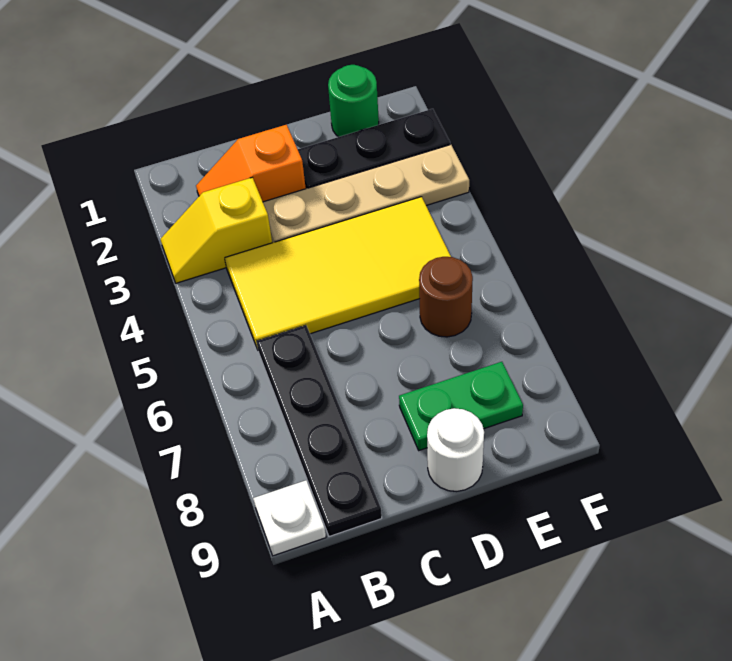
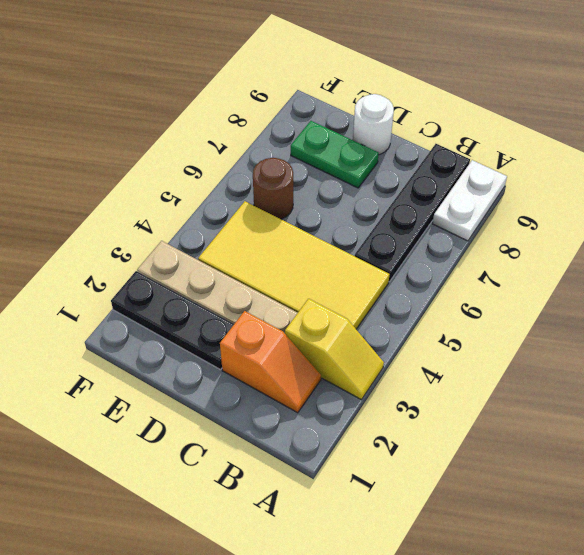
white 1x1 plate [253,480,326,556] -> white 1x2 plate [433,160,507,241]
green 1x1 round brick [328,65,379,137] -> none

